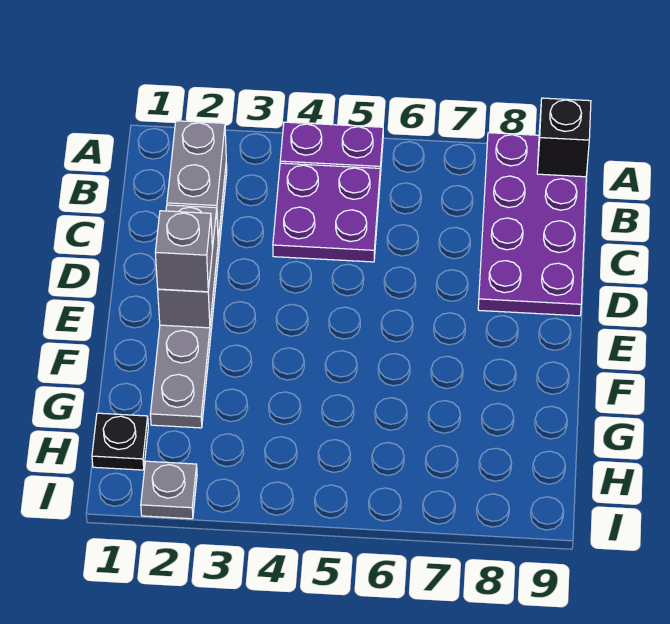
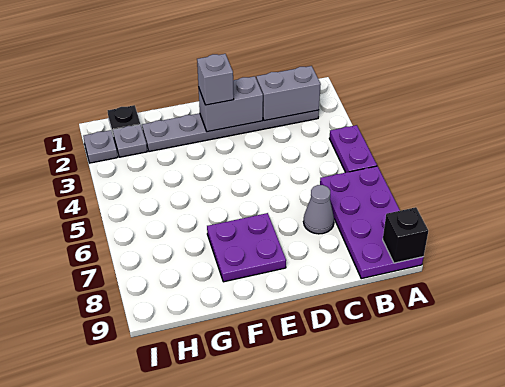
purple 2x4 plate [478,133,586,316] -> purple 2x4 plate turned to [320,166,423,279]
purple 2x2 plate [273,163,380,262] -> purple 2x2 plate moved to [207,213,286,282]
none -> grey 1x1 cone [303,185,334,234]
none -> grey 1x1 plate [113,125,147,157]

